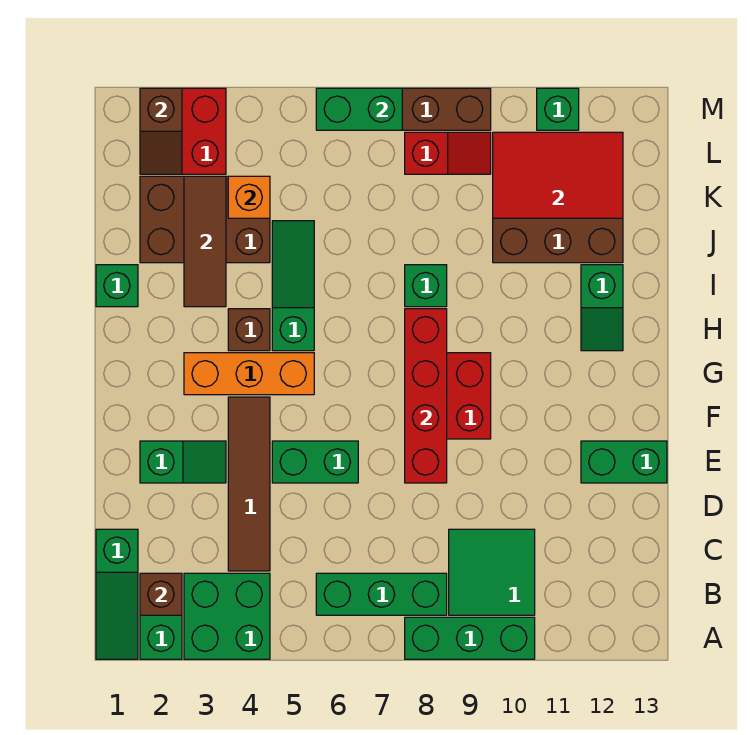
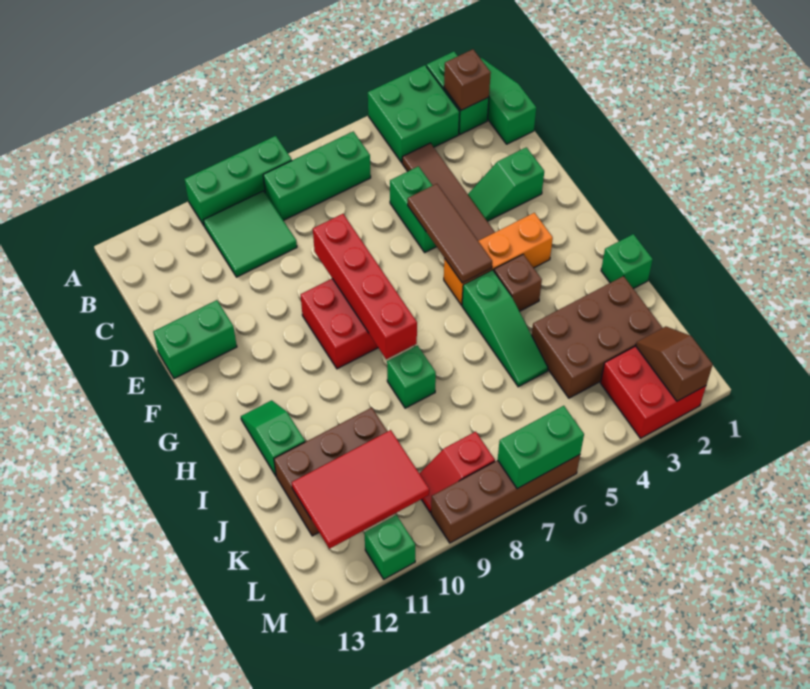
green 1x2 brick [272,441,358,483] -> green 1x2 brick turned to [390,166,437,252]
brown 1x3 tile [184,176,226,307] -> brown 1x3 tile moved to [408,184,492,283]
orange 1x1 brick [228,176,270,218] -> none

